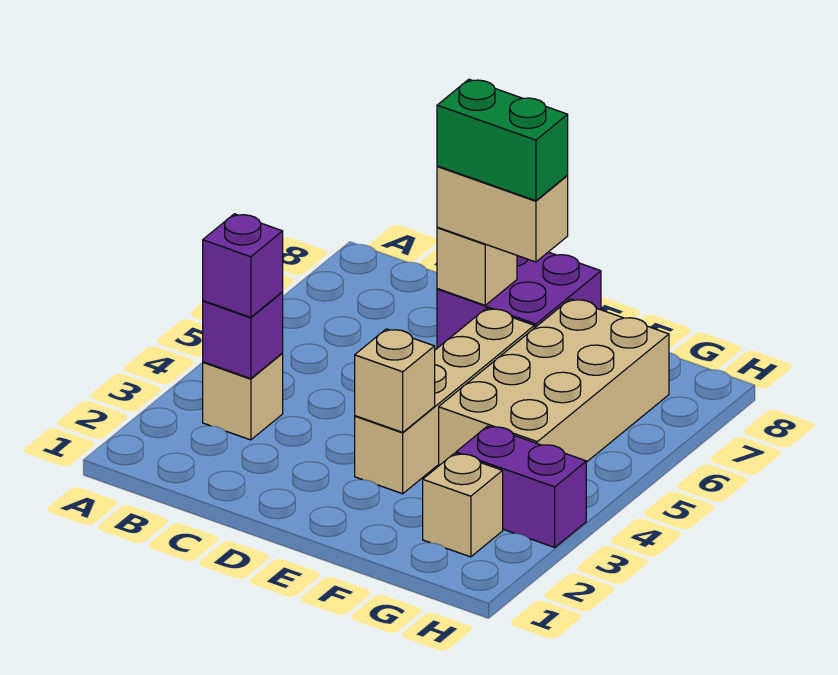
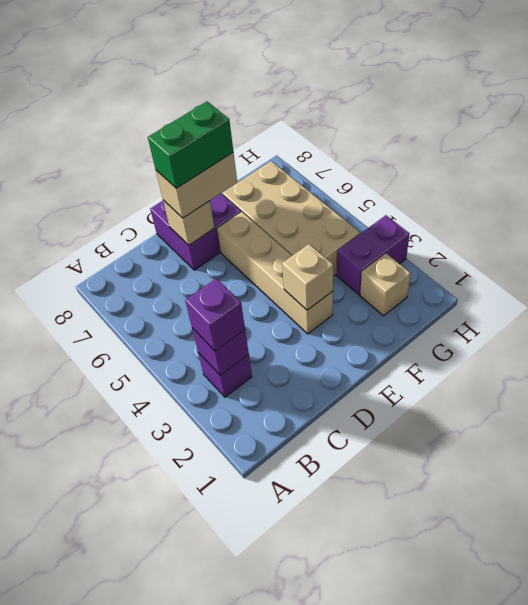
tan 1x1 brick [203,354,283,440] -> purple 1x1 brick [198,353,252,397]

